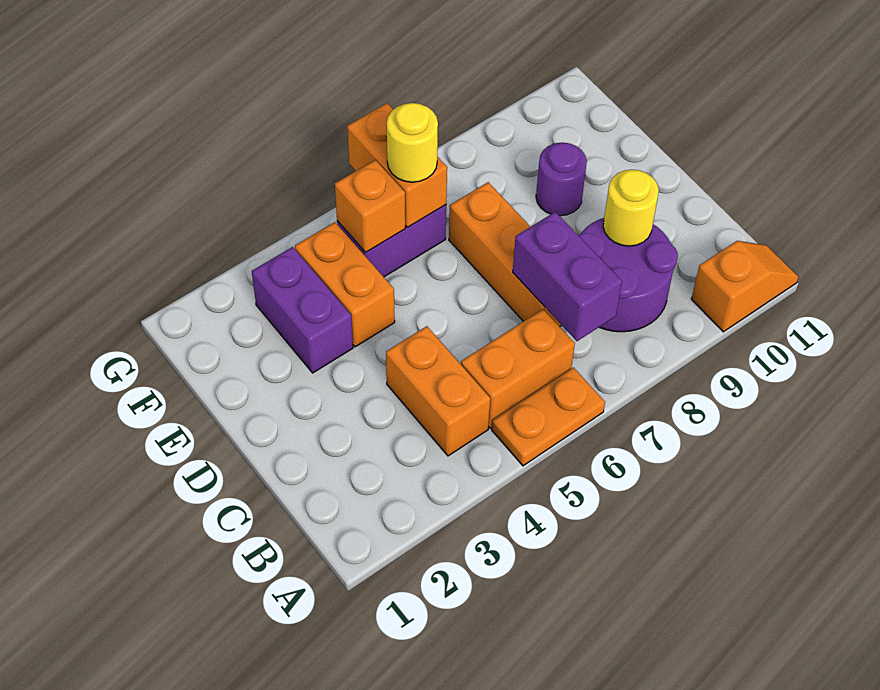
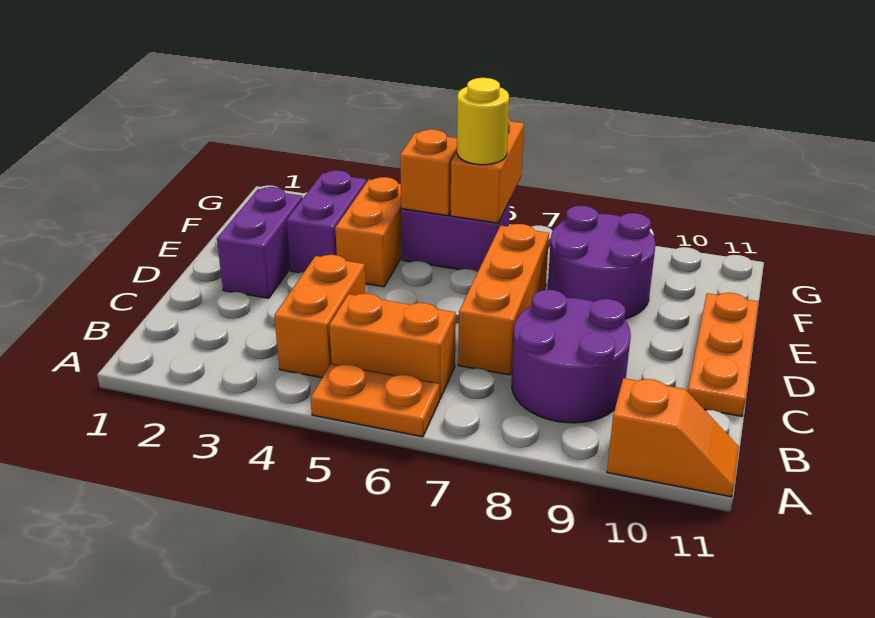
purple 1x2 brick [513,212,622,341] -> purple 1x2 brick moved to [217,187,303,298]
yellow 1x1 round brick [603,170,659,246] -> none
none -> orange 1x3 plate [688,293,758,416]
purple 1x1 round brick [536,142,587,216] -> purple 2x2 round brick [548,206,656,319]

